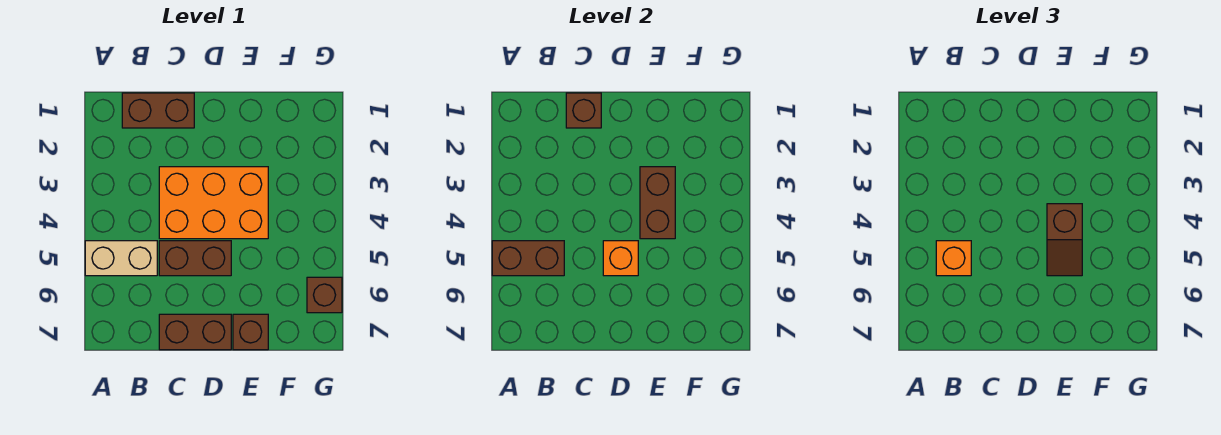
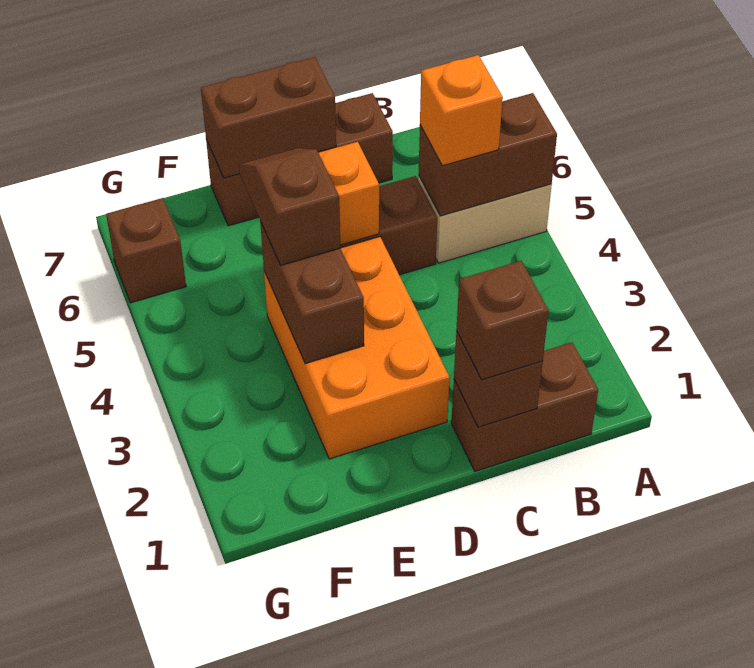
none -> brown 1x1 brick [456,261,549,380]
orange 2x3 brick [159,167,268,239] -> orange 2x3 brick turned to [264,237,450,459]
none -> brown 1x2 brick [201,57,336,178]

